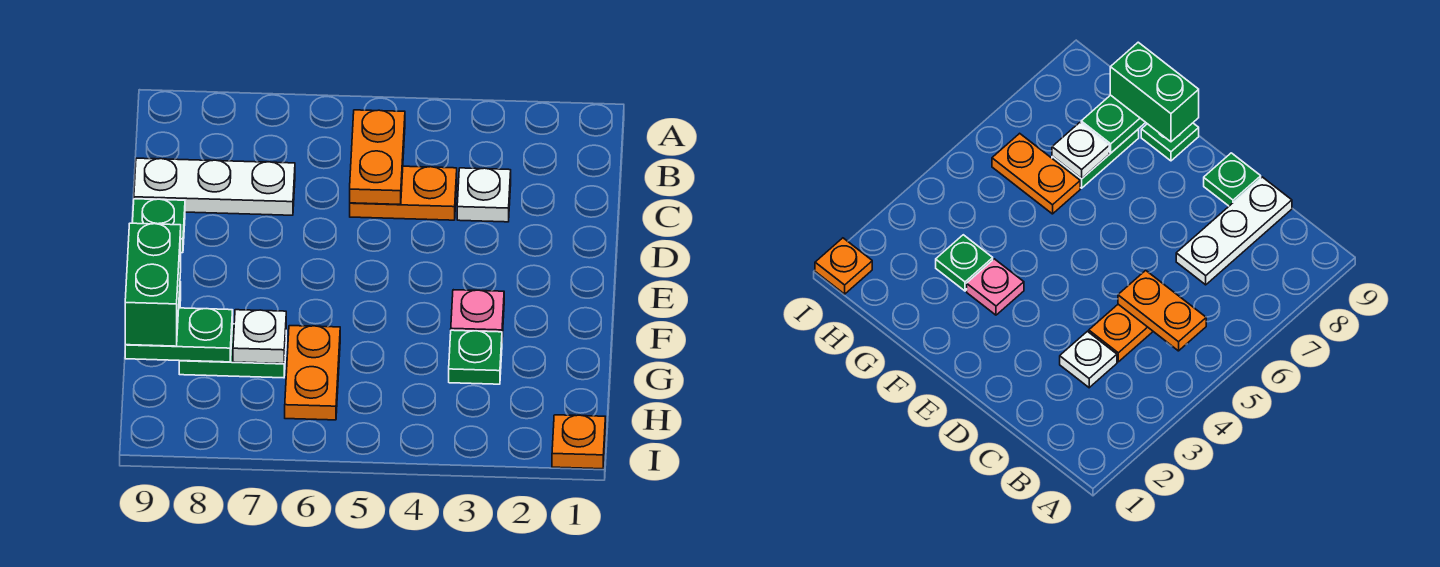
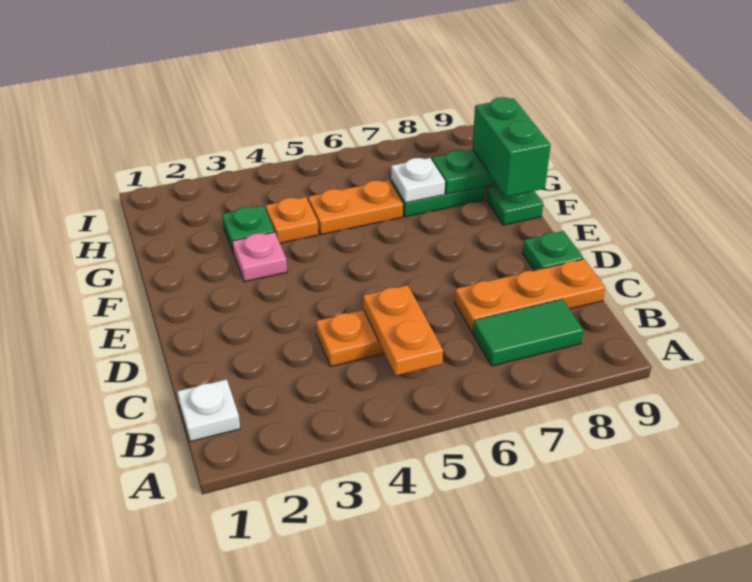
none -> green 1x2 tile [473,299,583,366]
white 1x1 plate [457,168,511,222] -> white 1x1 plate moved to [177,379,240,442]
white 1x3 plate [134,158,295,215] -> orange 1x3 plate [454,259,605,332]
orange 1x2 plate [285,326,340,420] -> orange 1x2 plate turned to [308,180,403,235]
orange 1x1 plate [552,415,606,469] -> orange 1x1 plate moved to [265,197,319,243]

